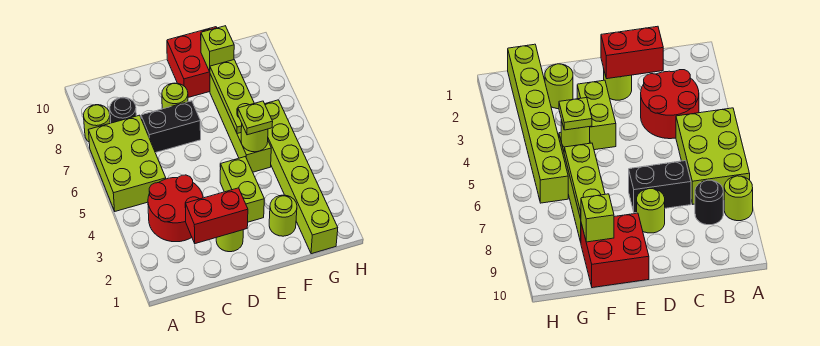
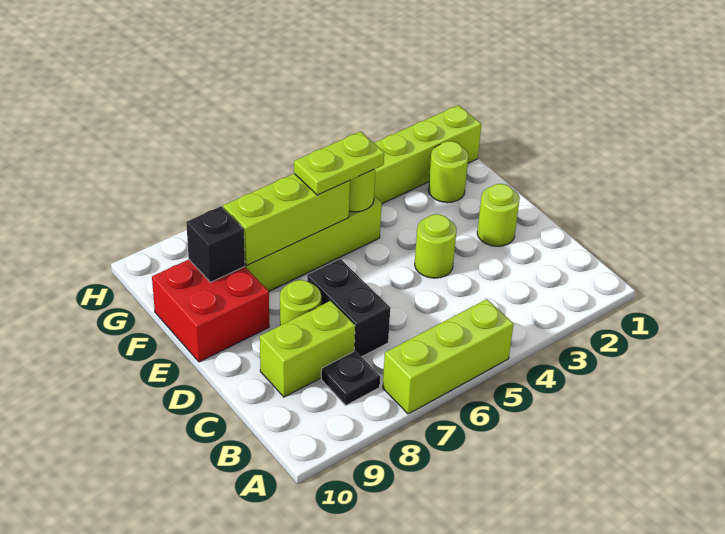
lime 2x3 brick [89,115,166,211] -> lime 1x3 brick [383,299,514,414]
lime 1x1 round brick [84,105,110,142] -> lime 1x1 round brick moved to [415,214,457,278]
red 2x2 round brick [148,175,203,242] -> none
black 1x1 round brick [110,97,136,123] -> black 1x1 plate [321,351,380,405]
red 1x2 brick [185,188,248,244] -> none
lime 1x2 brick [220,157,264,222] -> lime 1x2 brick moved to [260,301,355,397]
lime 1x1 plate [238,101,273,135] -> lime 1x2 plate [294,132,384,195]
lime 1x3 plate [210,60,254,134] -> lime 1x3 brick [223,174,350,265]
lime 1x1 brick [201,26,234,71] -> black 1x1 brick [186,206,245,282]

